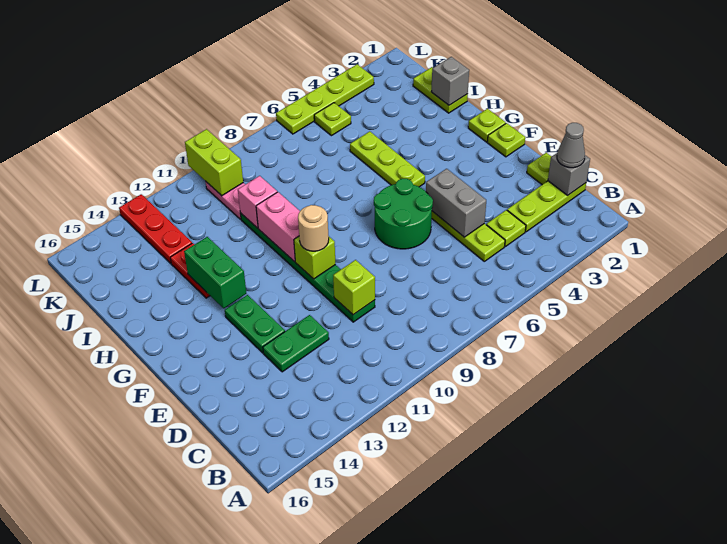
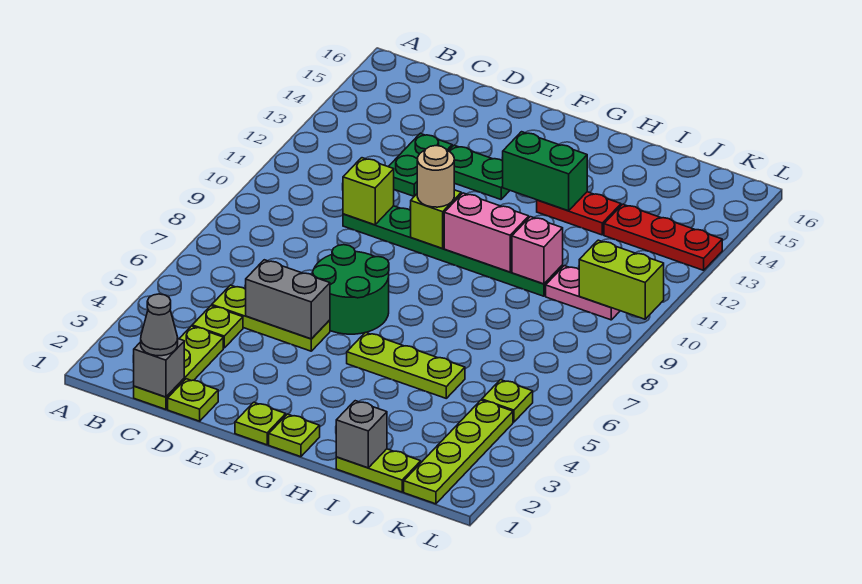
lime 1x4 plate [276,64,374,134] -> lime 1x4 plate moved to [404,400,513,504]

